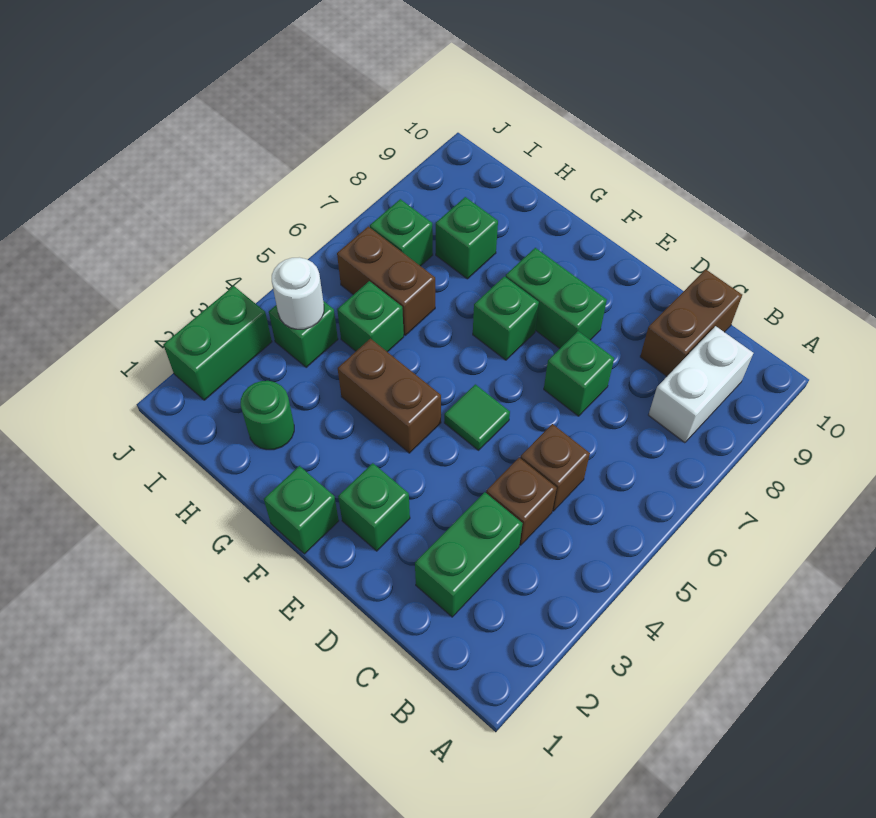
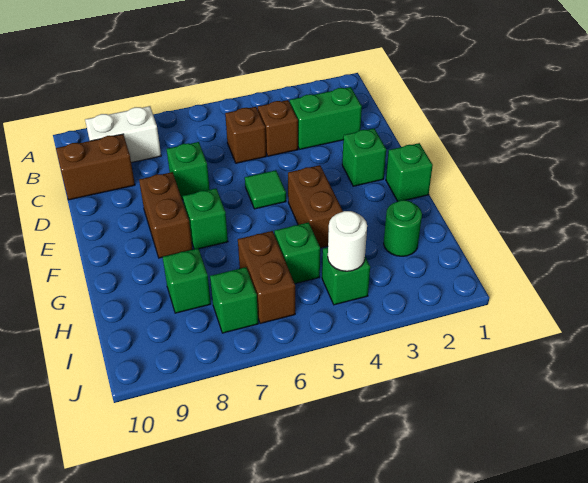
green 1x2 brick [506,248,607,348] -> brown 1x2 brick [139,172,193,258]
green 1x2 brick [163,286,272,400] -> none

